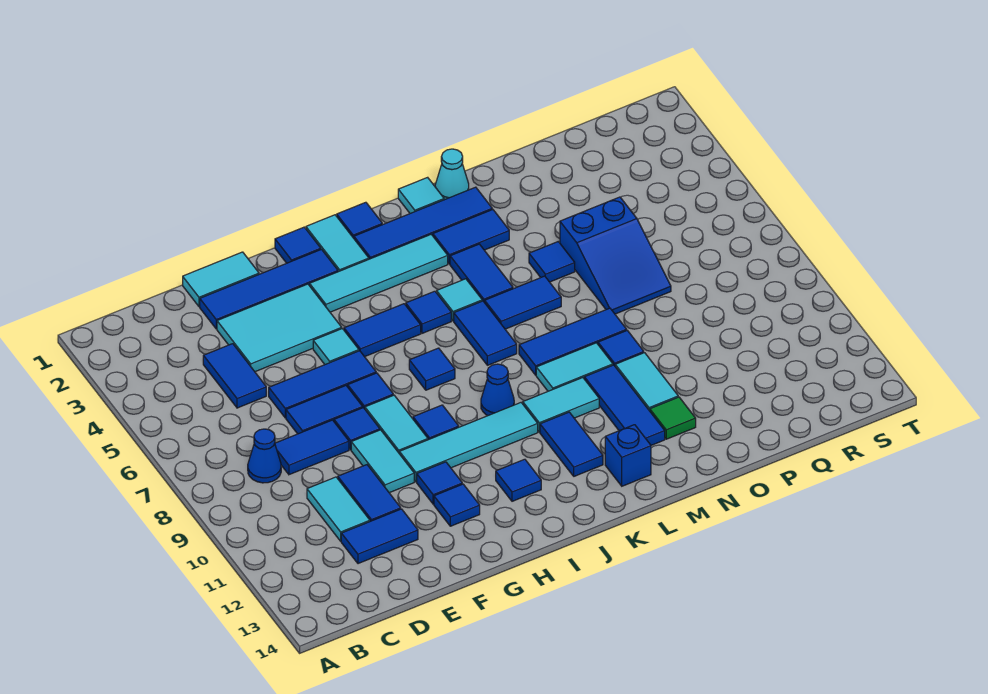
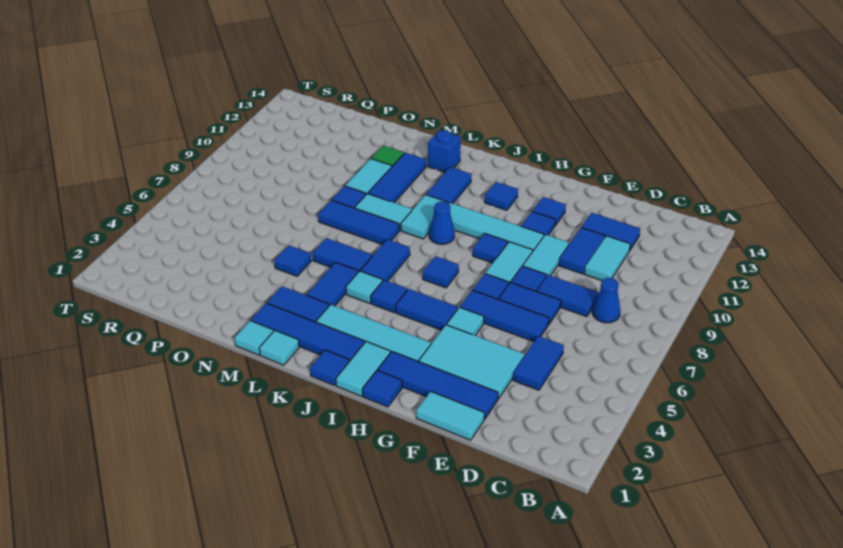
cyan 1x2 tile [523,378,599,432] -> cyan 1x2 tile turned to [401,195,448,239]
cyan 1x1 cone [435,149,469,200] -> cyan 1x1 tile [235,321,274,355]
blue 2x3 slope [560,197,671,314] -> none

